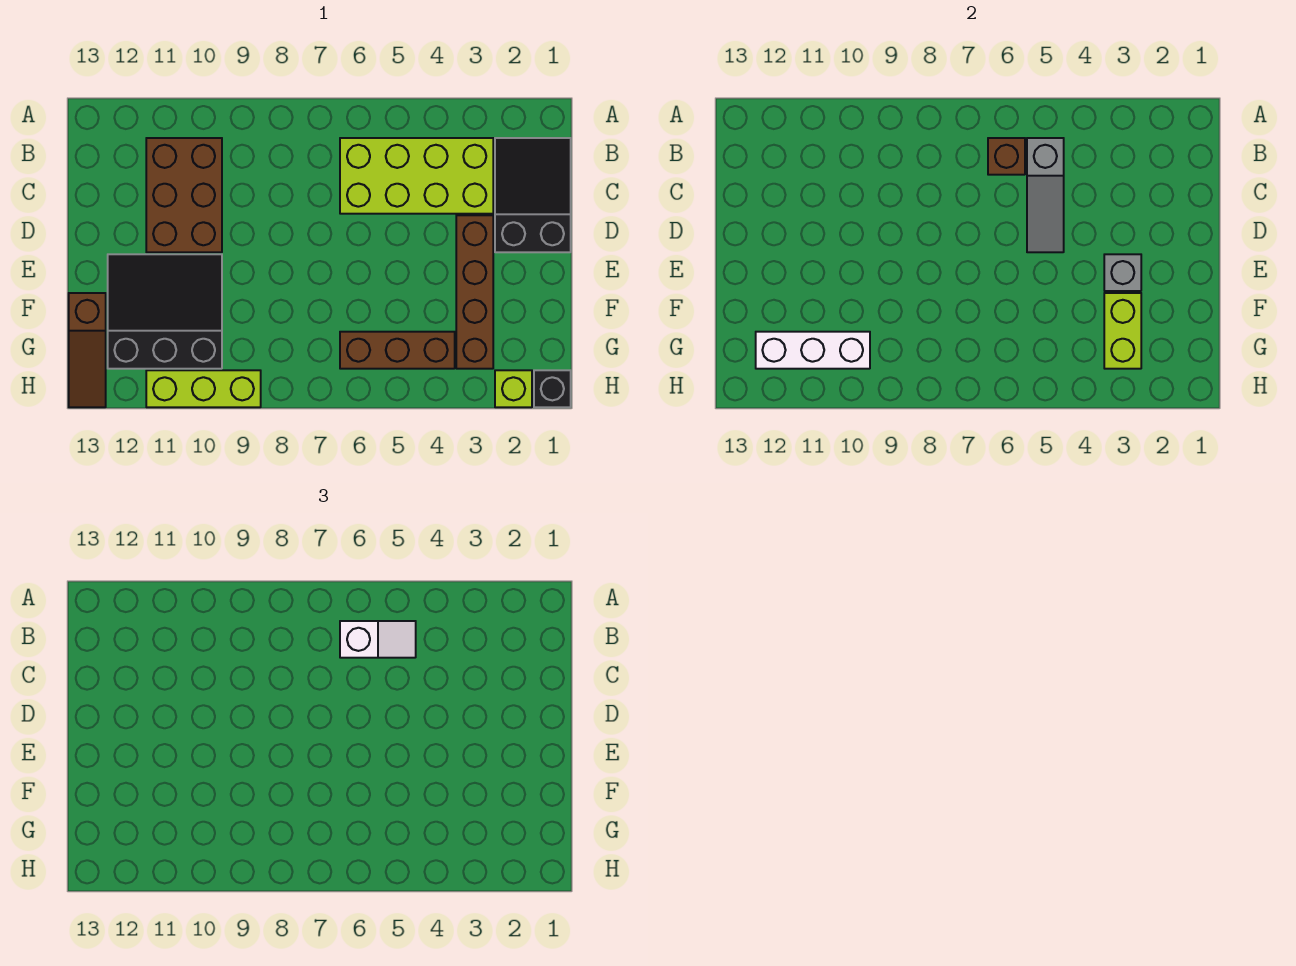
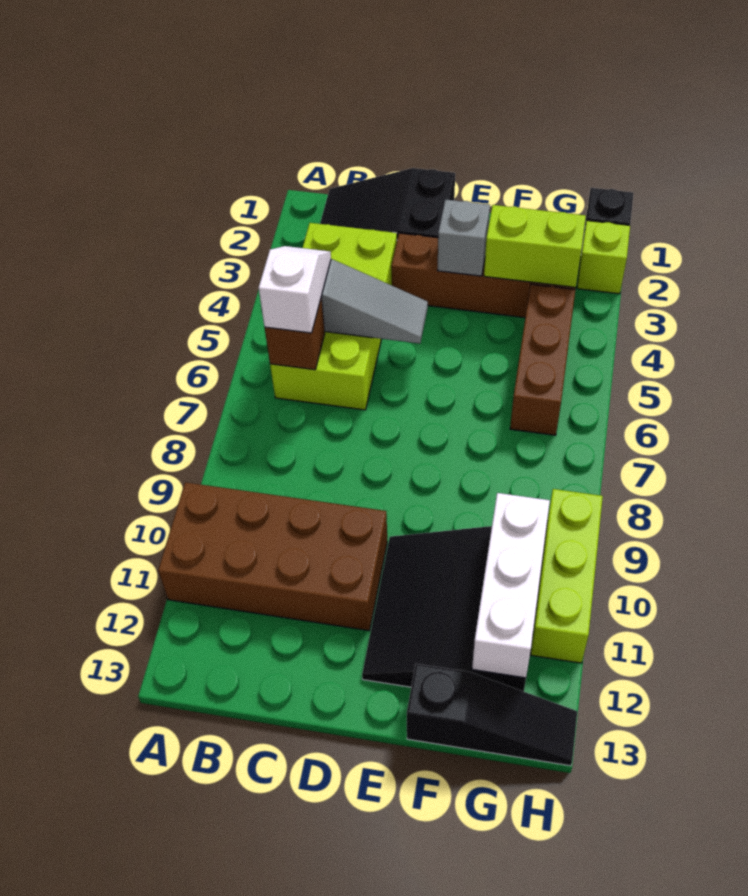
brown 2x3 brick [146,138,222,252] -> brown 2x4 brick [158,482,387,631]
brown 1x3 slope [69,293,106,407] -> black 1x3 slope [407,664,577,766]

